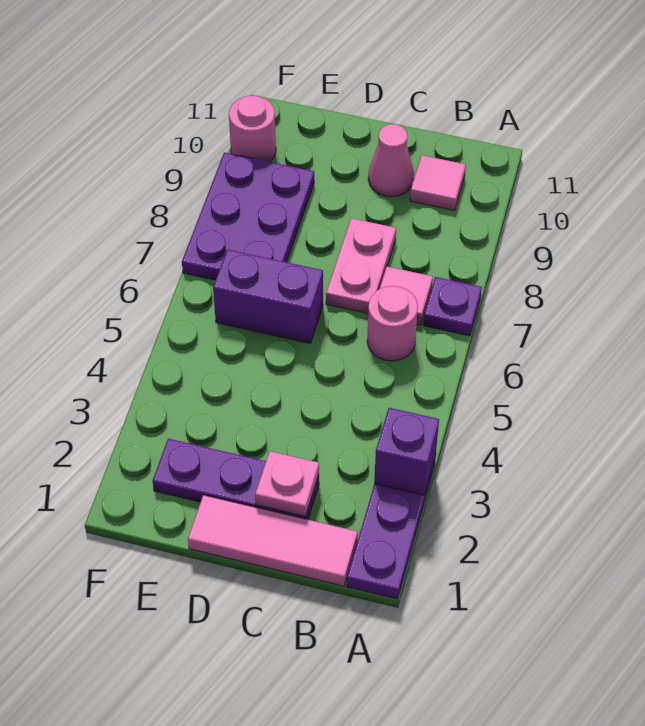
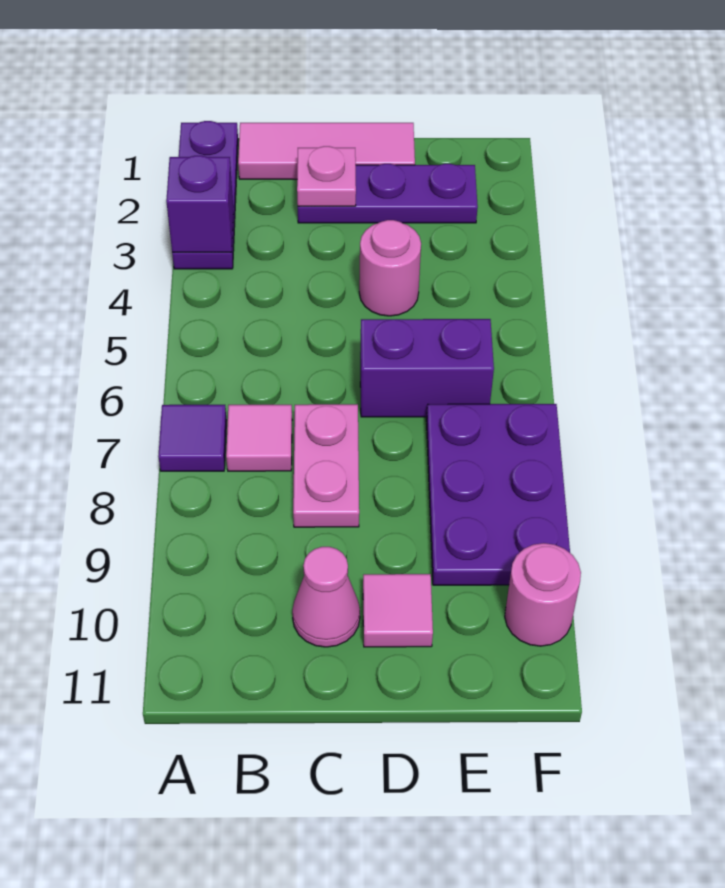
purple 1x1 plate [423,277,482,336] -> purple 1x1 tile [158,405,227,471]
pink 1x1 round brick [367,286,418,361] -> pink 1x1 round brick moved to [359,220,421,316]
pink 1x1 tile [410,155,466,210] -> pink 1x1 tile moved to [363,574,433,647]

